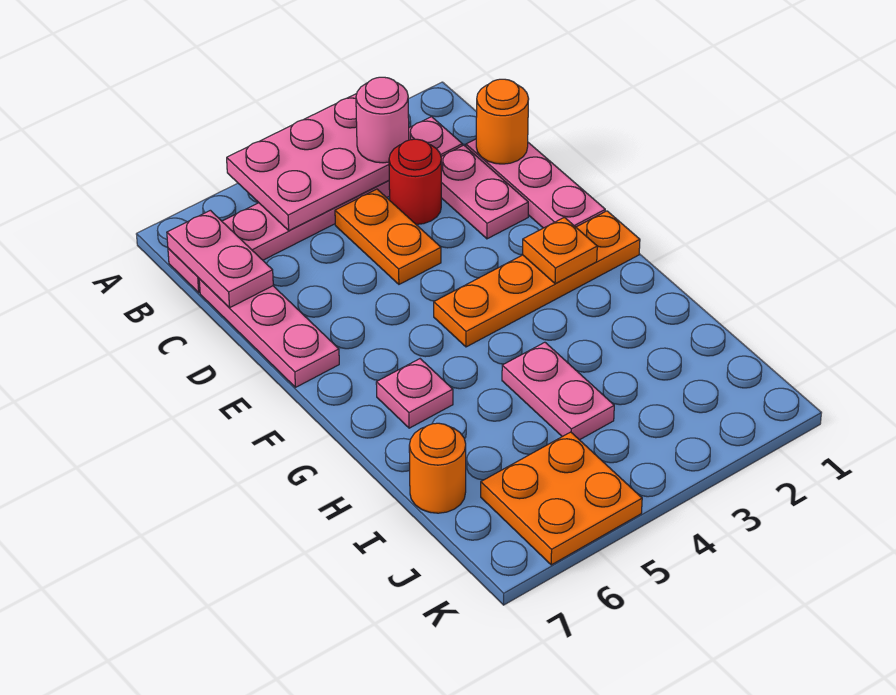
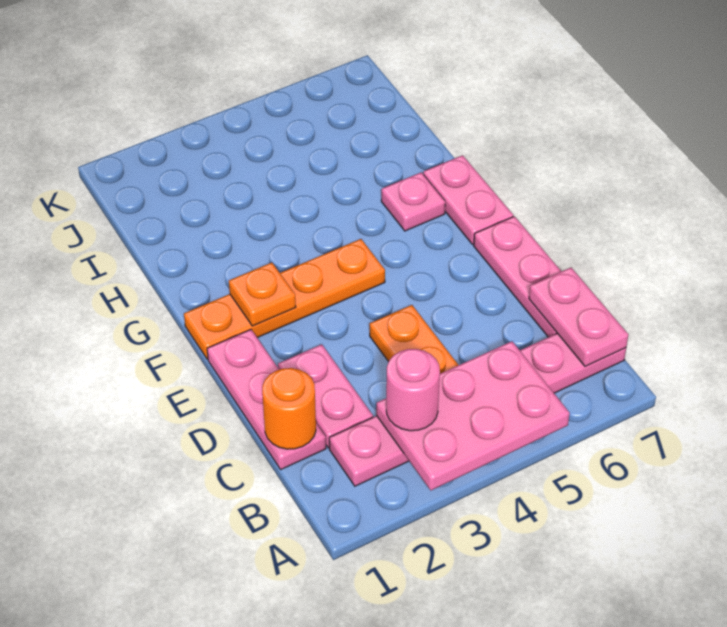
red 1x1 round brick [389,139,441,224] -> none
pink 1x2 plate [502,342,614,440] -> pink 1x2 plate moved to [423,155,513,244]
orange 1x1 round brick [409,423,466,513] -> none
orange 2x2 plate [481,432,642,565] -> none

